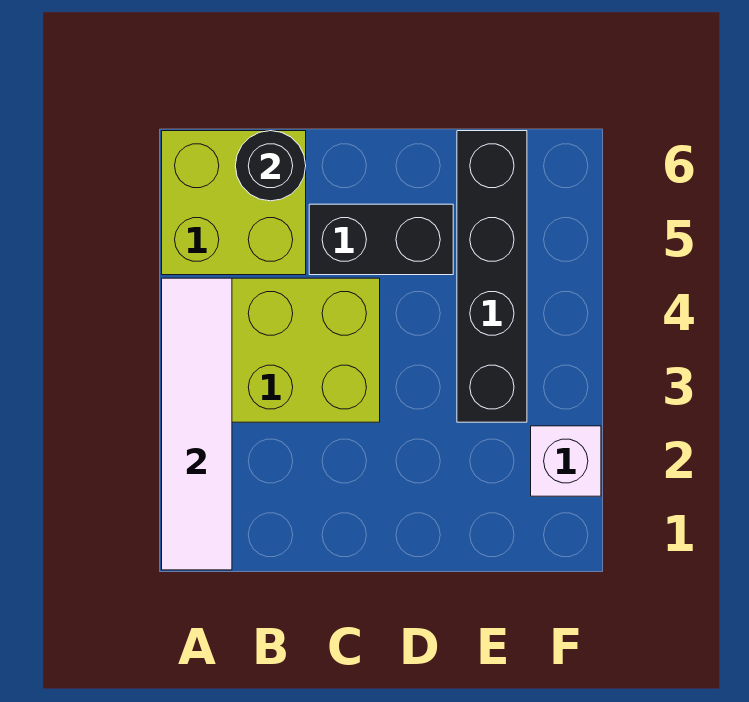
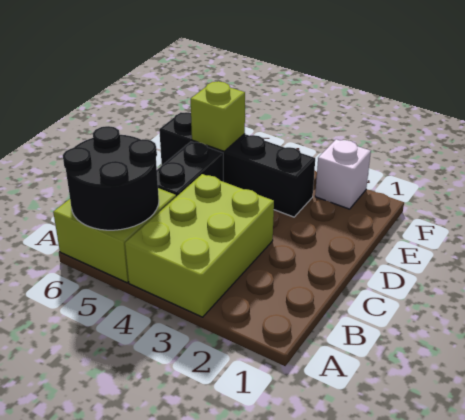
white 1x4 tile [162,278,232,570] -> none
black 1x1 round brick [235,131,306,201] -> black 2x2 round brick [63,126,159,230]
none -> lime 1x1 brick [191,81,245,151]

